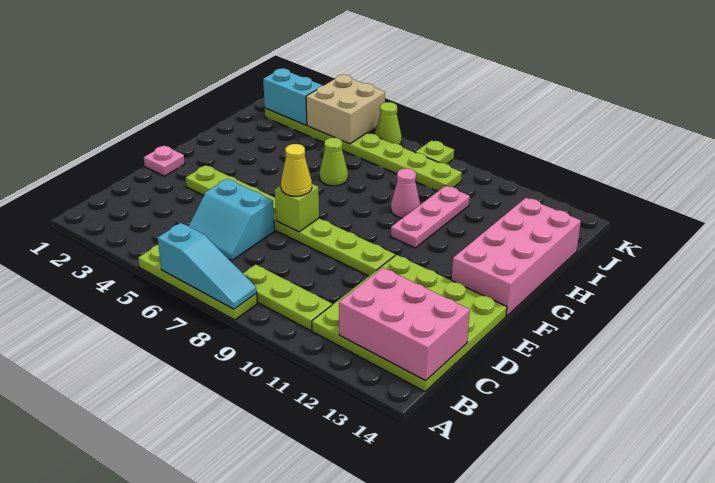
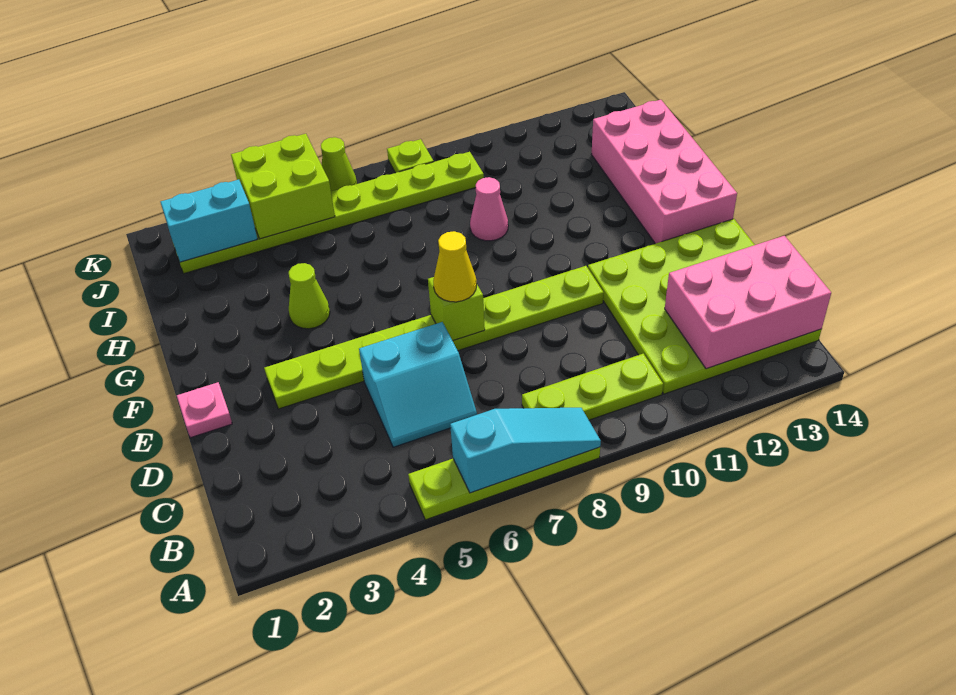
pink 1x3 plate [391,186,470,248] -> none
lime 1x1 cone [320,137,348,186] -> lime 1x1 cone moved to [289,263,330,329]
tan 2x2 brick [306,75,385,144] -> lime 2x2 brick [231,134,335,239]

